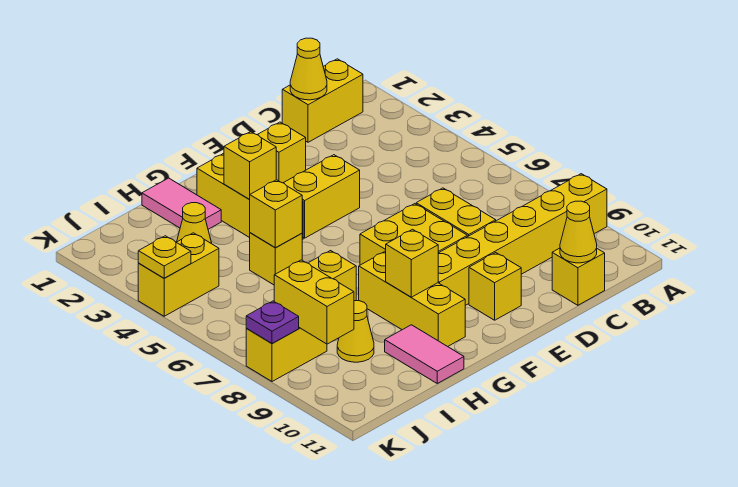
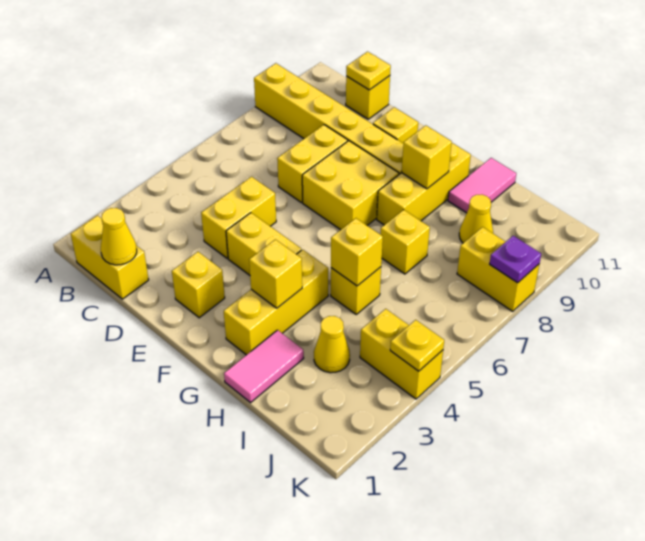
yellow 1x1 cone [560,201,597,263] -> yellow 1x1 plate [346,52,391,90]
yellow 1x2 brick [274,260,354,344] -> yellow 1x2 brick moved to [201,177,276,258]

